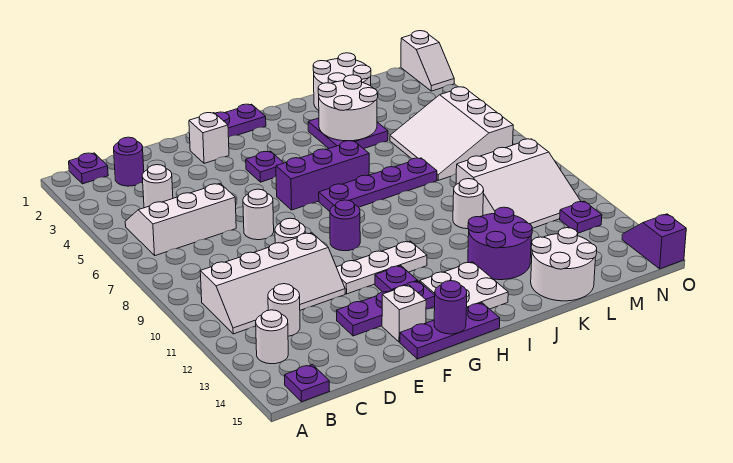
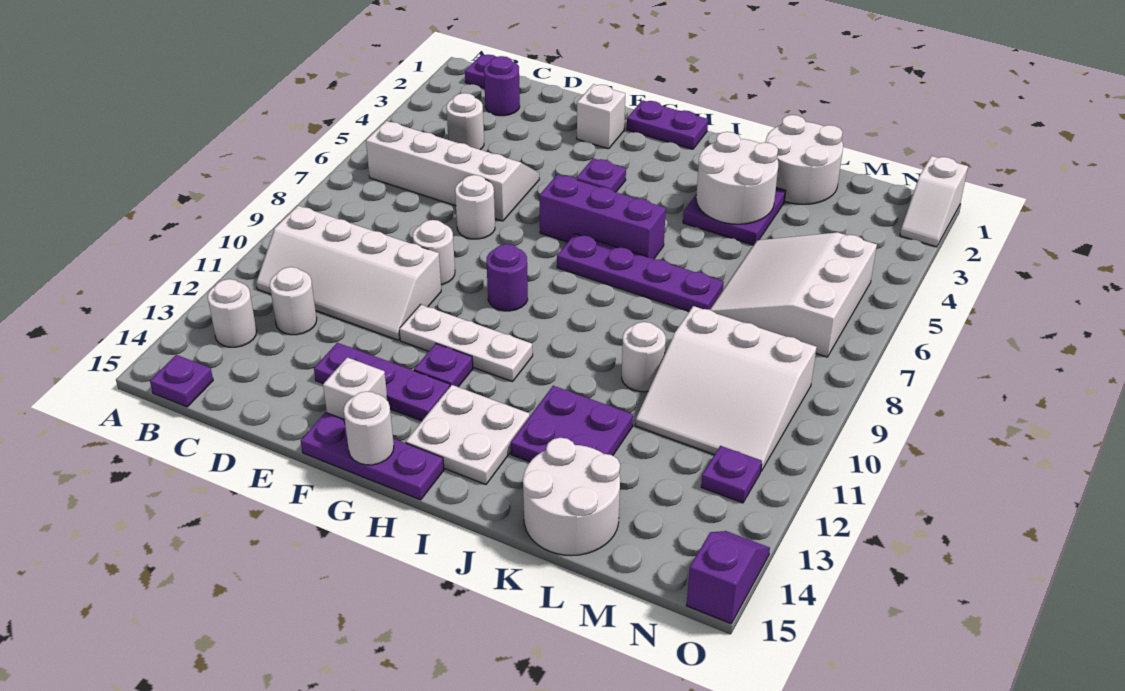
white 2x3 slope [125,184,236,256] -> white 2x4 slope [366,121,539,221]
purple 1x1 round brick [434,281,467,334] -> white 1x1 round brick [344,391,394,465]
purple 2x2 round brick [468,207,532,280] -> purple 2x2 plate [511,386,633,462]

